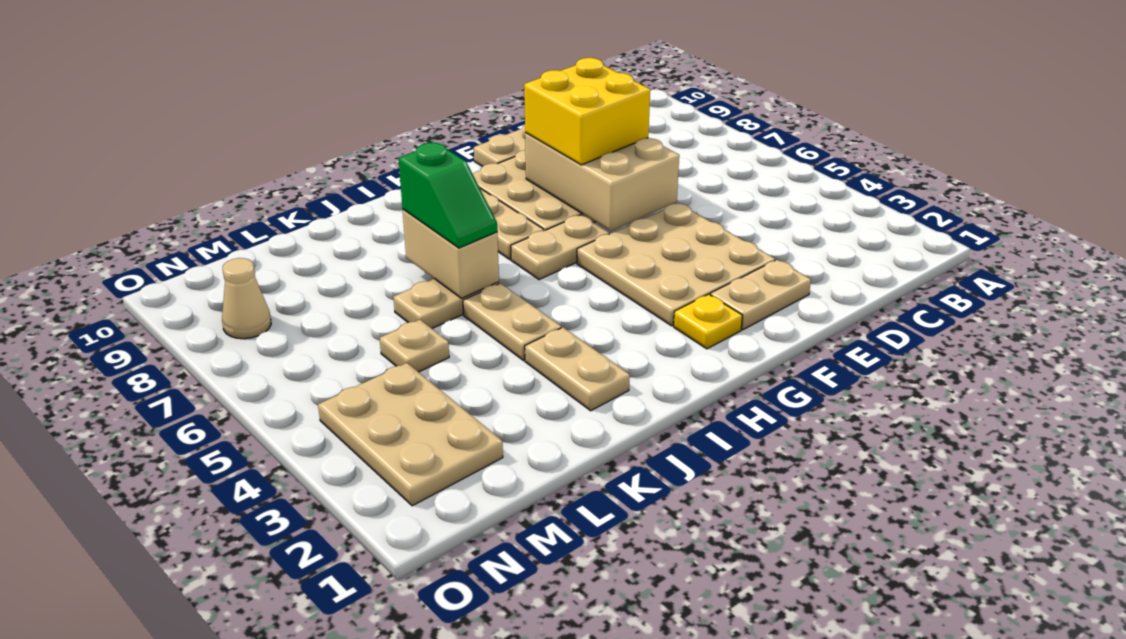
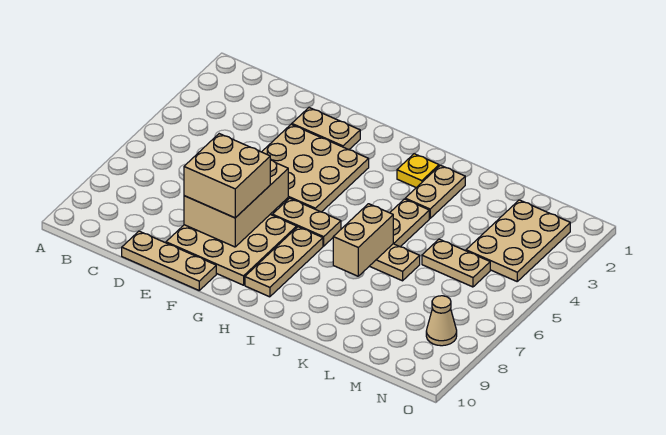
yellow 2x2 brick [524,58,650,165] -> tan 2x2 brick [184,134,270,218]
yellow 1x1 plate [674,294,743,349] -> yellow 1x1 plate moved to [397,154,439,188]
green 1x2 slope [399,143,497,248] -> none
tan 1x1 plate [380,320,449,372] -> tan 1x2 plate [422,239,490,287]

